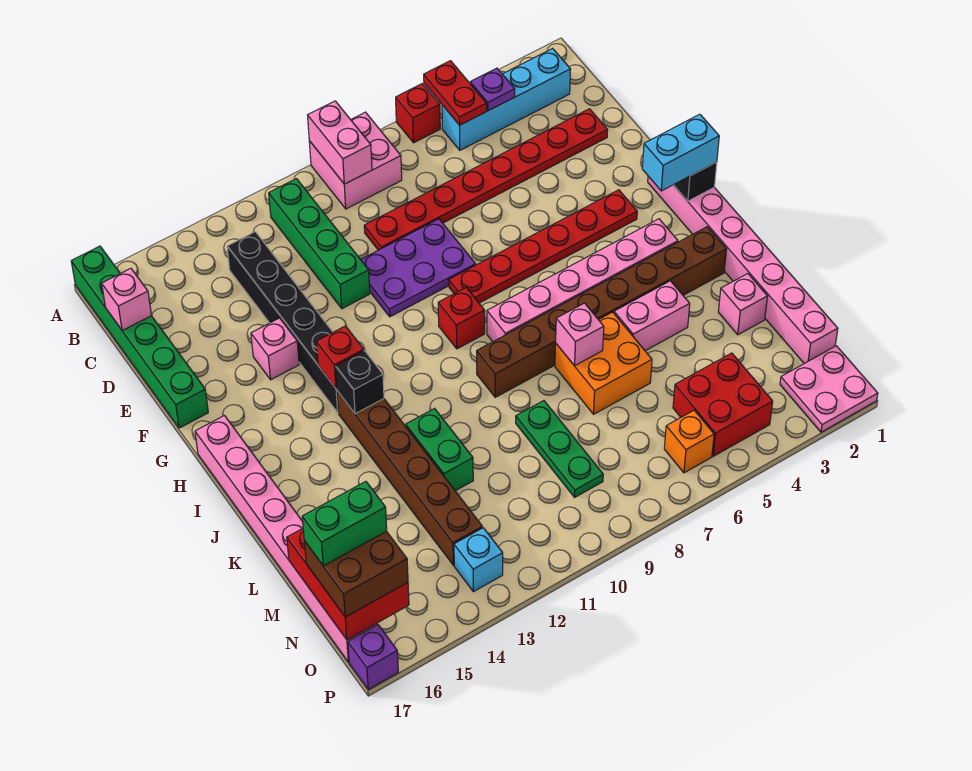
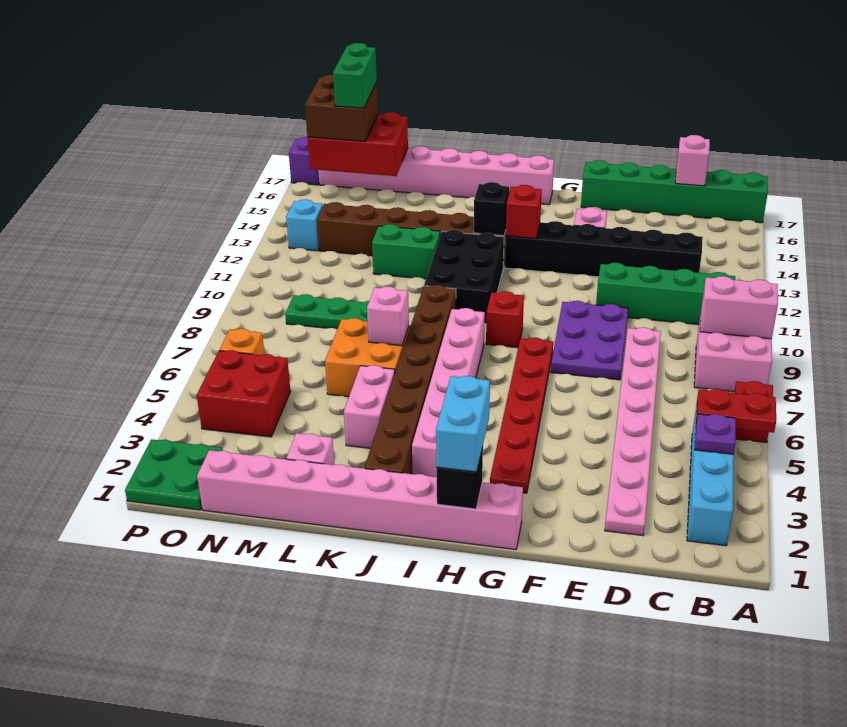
red 1x8 plate [364,109,608,250] -> pink 1x8 plate [605,327,661,536]
none -> black 2x3 brick [424,230,504,324]
pink 2x2 plate [780,346,878,432] -> green 2x2 plate [125,439,223,510]

